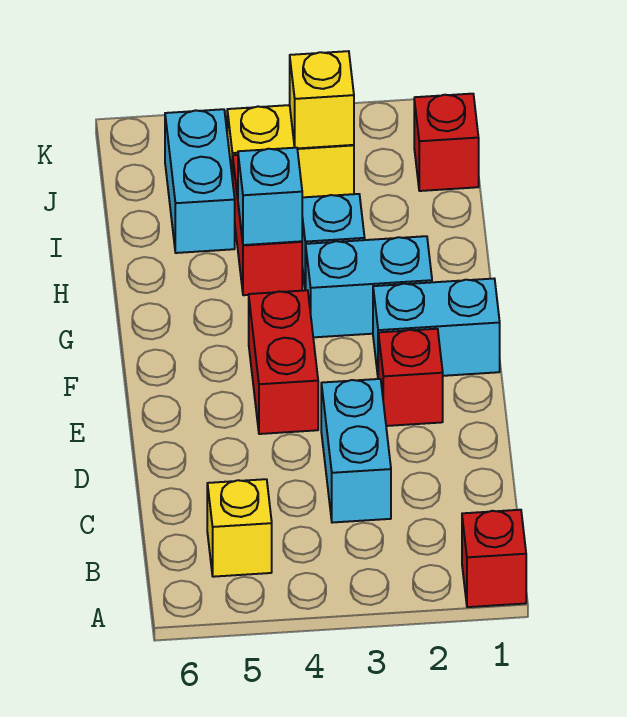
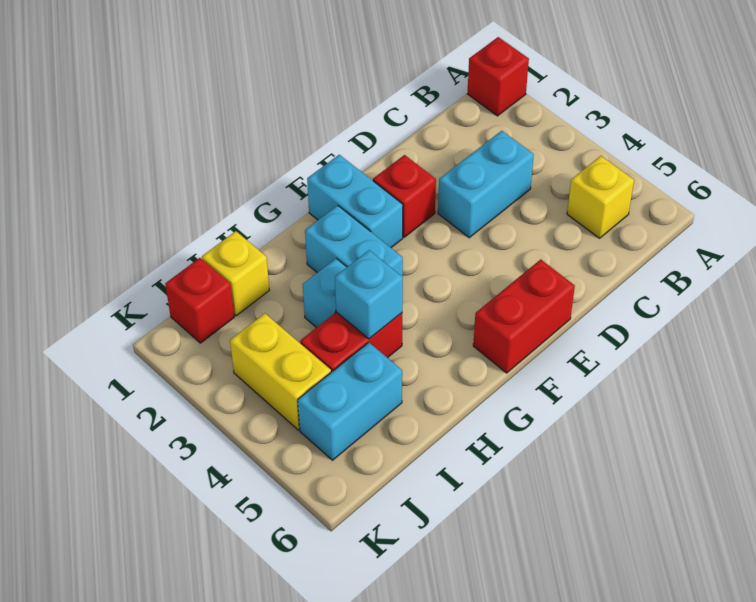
red 1x2 brick [249,290,318,434] -> red 1x2 brick moved to [473,259,575,373]
yellow 1x1 brick [290,51,354,148] -> yellow 1x1 brick moved to [202,231,269,316]

